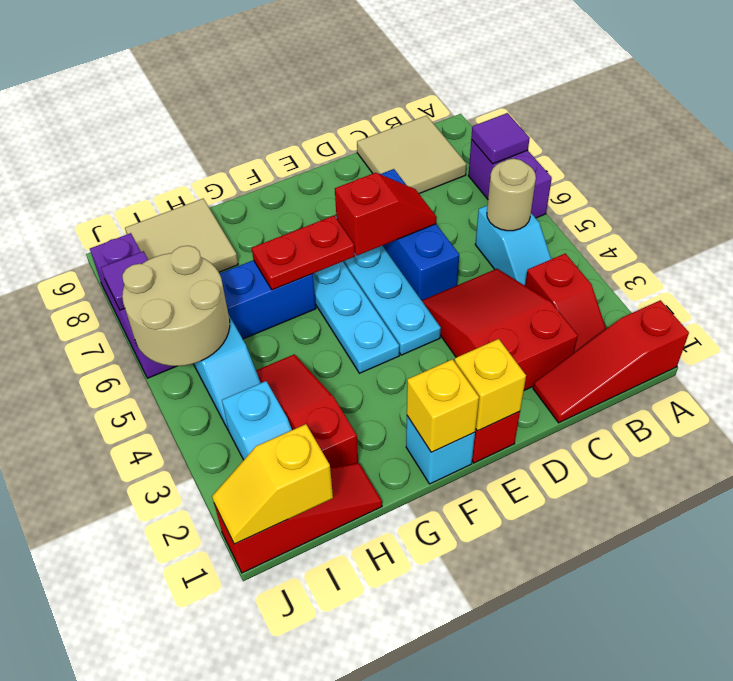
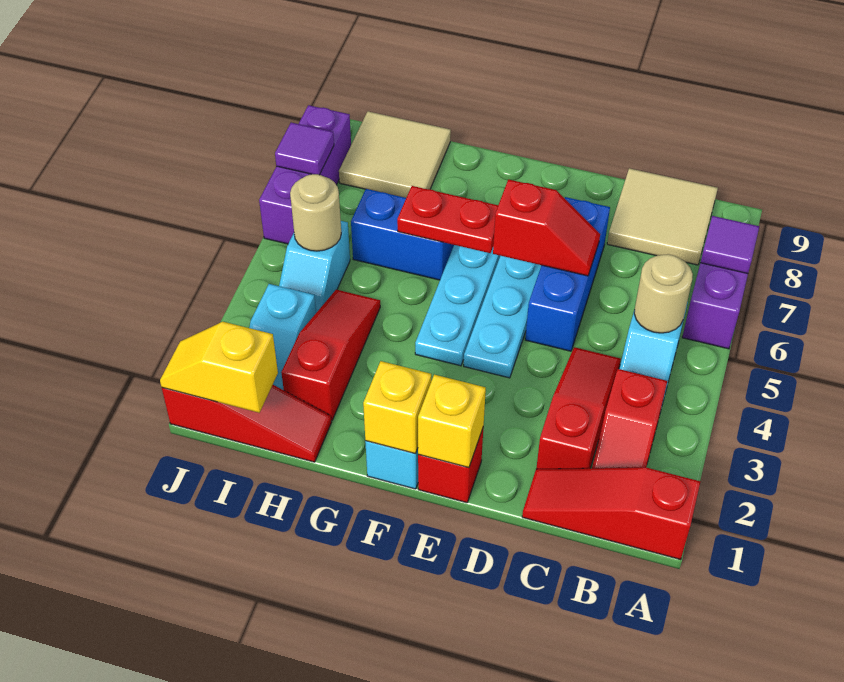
red 2x3 slope [422,269,578,390] -> red 1x3 slope [536,347,621,469]
tan 2x2 round brick [122,246,230,366] -> tan 1x1 round brick [290,174,341,251]

